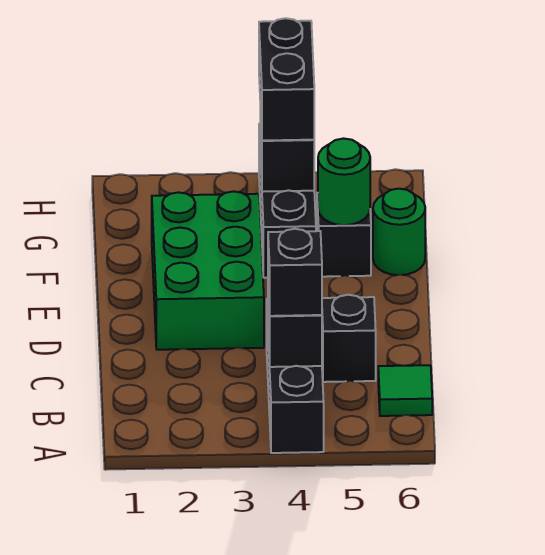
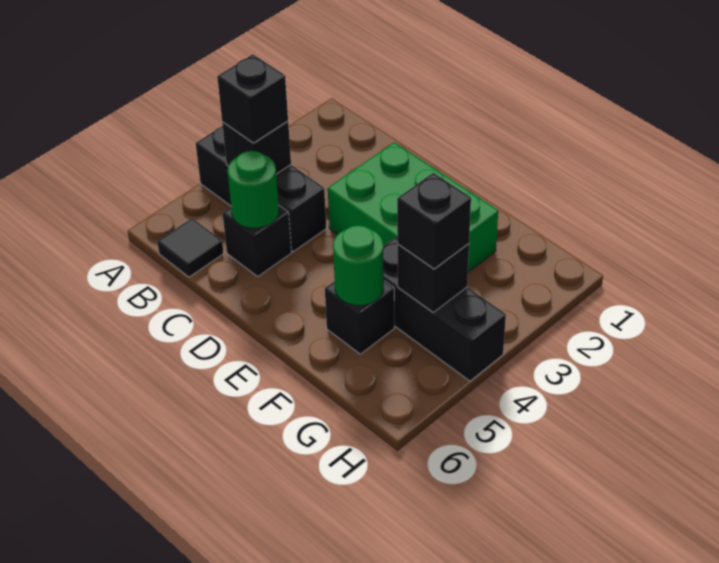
green 1x1 tile [378,365,432,416] -> black 1x1 tile [157,218,224,277]
green 1x1 round brick [373,189,425,275] -> green 1x1 round brick moved to [228,151,279,228]
black 1x2 brick [259,18,314,141] -> black 1x1 brick [397,173,471,269]

